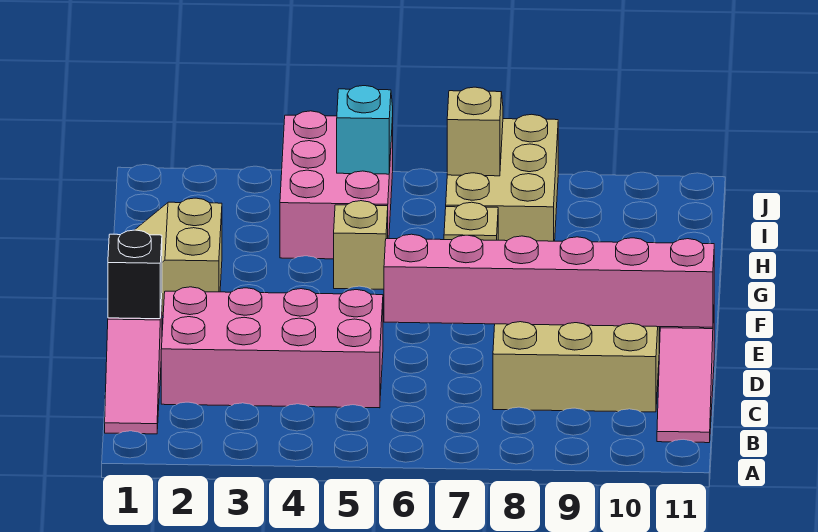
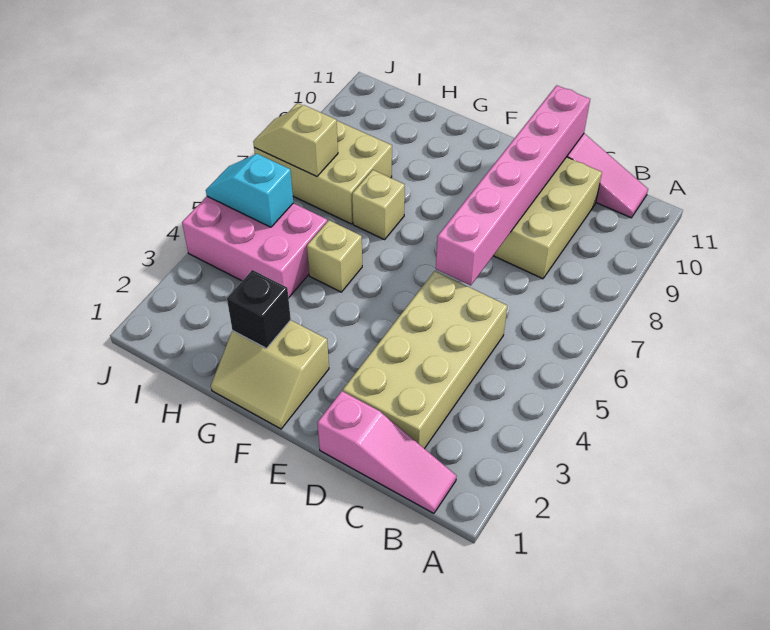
pink 2x4 brick [161,287,383,408] -> tan 2x4 brick [343,271,507,449]
black 1x1 brick [108,230,162,319] -> black 1x1 brick moved to [227,270,291,348]

